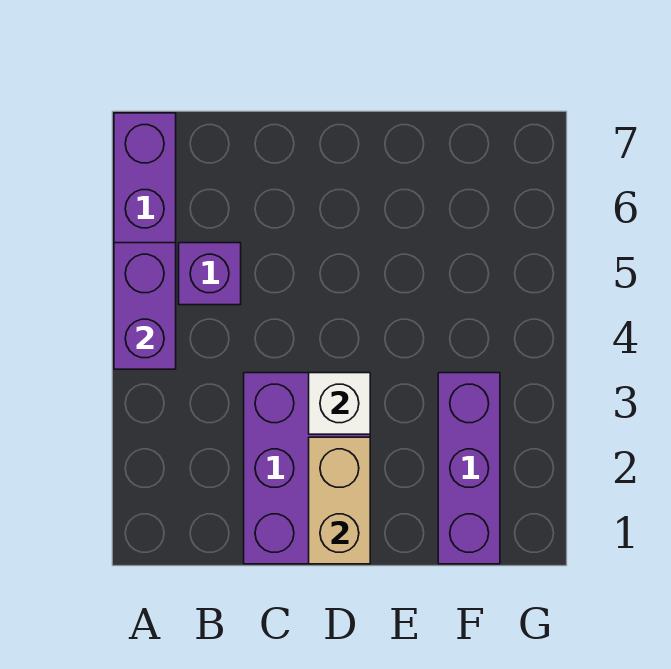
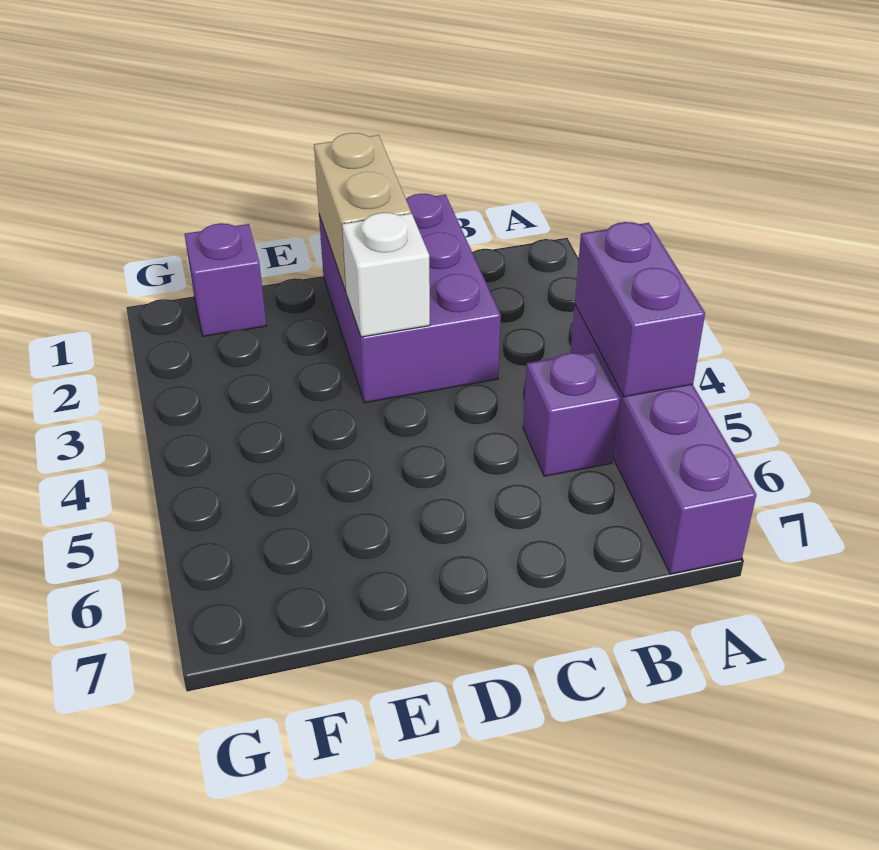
purple 1x3 brick [438,373,500,564] -> purple 1x1 brick [185,223,267,336]

